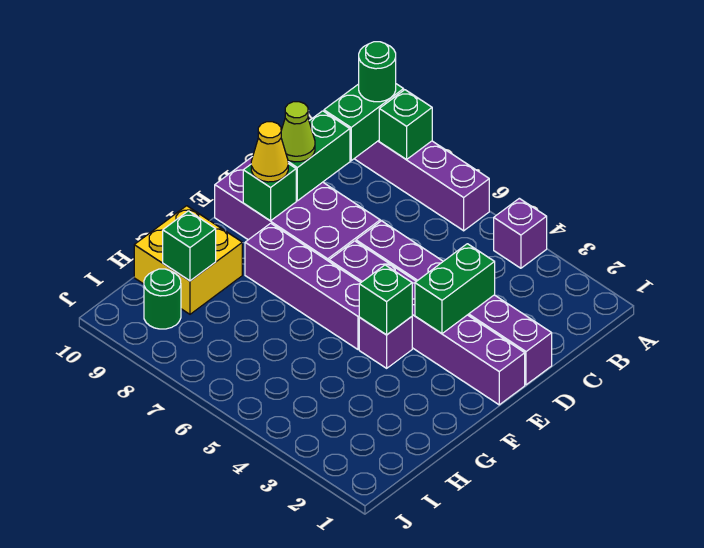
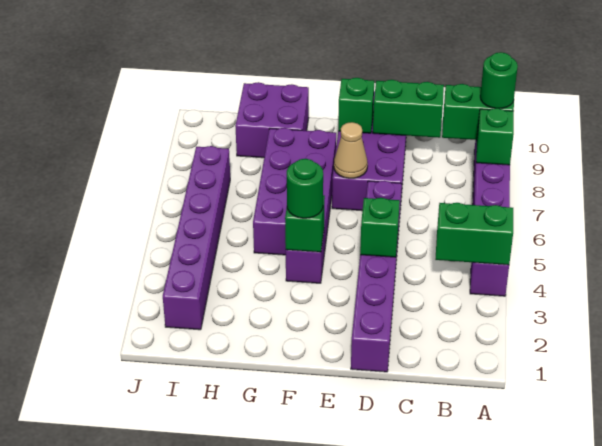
green 1x2 brick [415,244,495,334] -> green 1x2 brick moved to [435,203,513,265]
lime 1x1 cone [281,102,315,162] -> none
purple 1x6 brick [329,241,525,405] -> purple 1x6 brick moved to [163,146,230,330]
none -> tan 1x1 cone [334,122,368,178]
yellow 1x1 cone [251,122,288,182] -> none
purple 1x4 brick [245,223,361,349] -> purple 2x4 brick [253,128,336,255]
yellow 2x2 brick [134,206,242,314] -> purple 2x2 brick [235,82,309,158]
green 1x1 brick [163,211,216,281] -> green 1x1 brick moved to [360,198,400,257]
green 1x1 round brick [144,269,181,329] -> green 1x1 round brick moved to [287,159,323,218]

